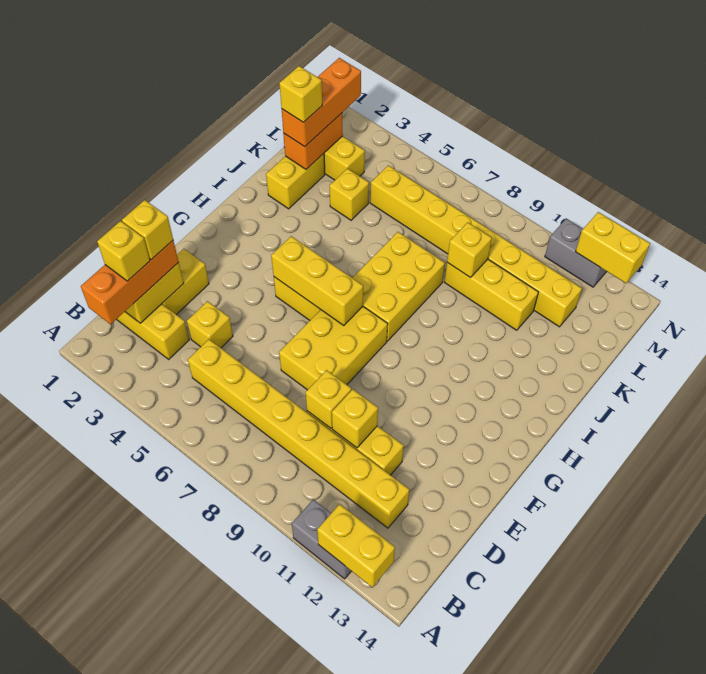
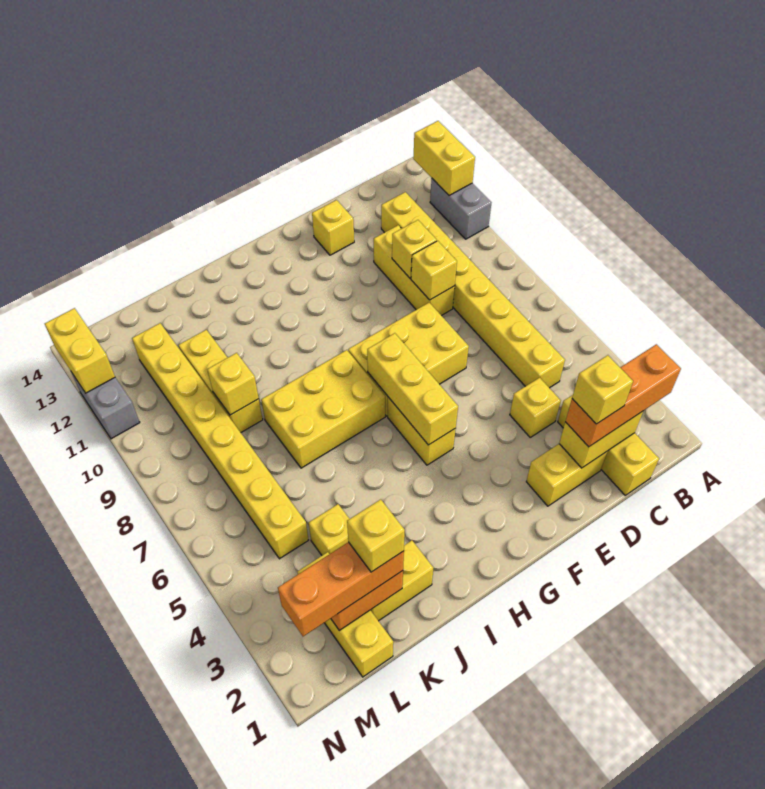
yellow 1x1 brick [97,221,150,281] -> yellow 1x1 brick moved to [312,200,354,255]

